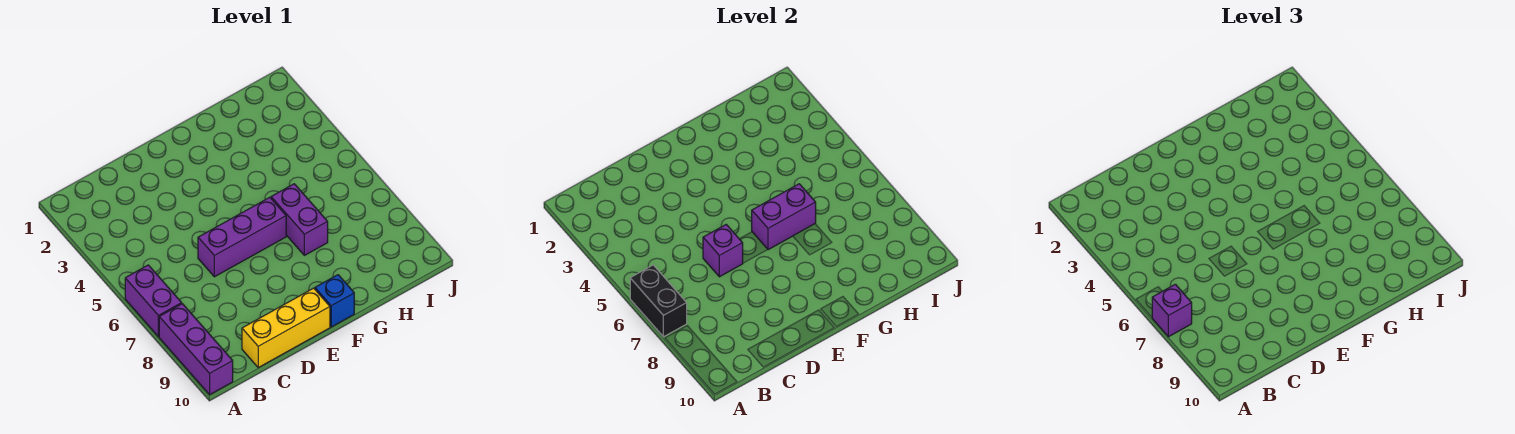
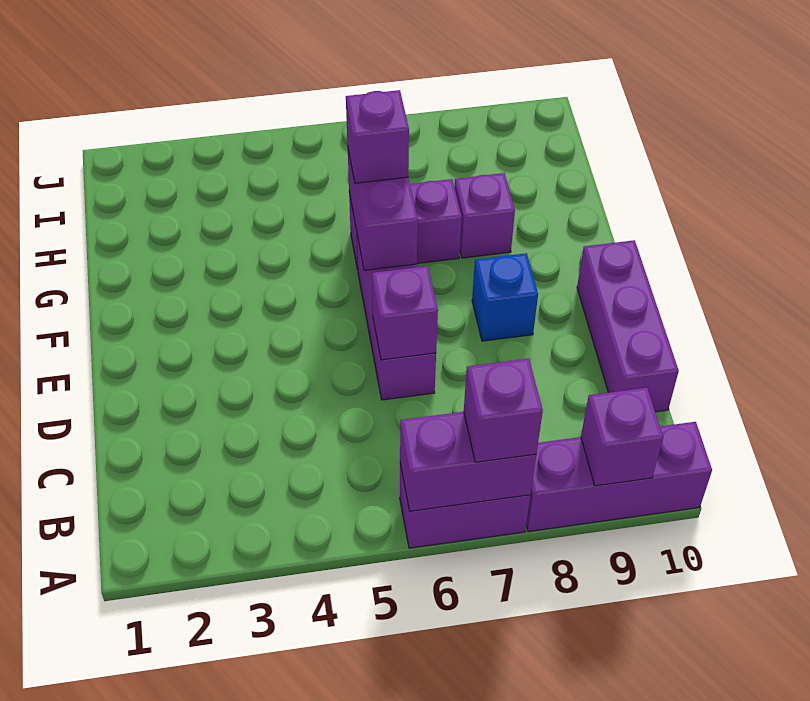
black 1x2 brick [630,265,687,337] -> purple 1x2 brick [400,412,536,511]
none -> purple 1x1 brick [581,388,663,486]
yellow 1x3 brick [242,288,330,368] -> purple 1x3 brick [577,240,679,412]
blue 1x1 brick [315,275,354,327] -> blue 1x1 brick moved to [472,253,538,341]
none -> purple 1x1 brick [346,90,409,183]
none -> purple 1x1 brick [454,173,515,258]

